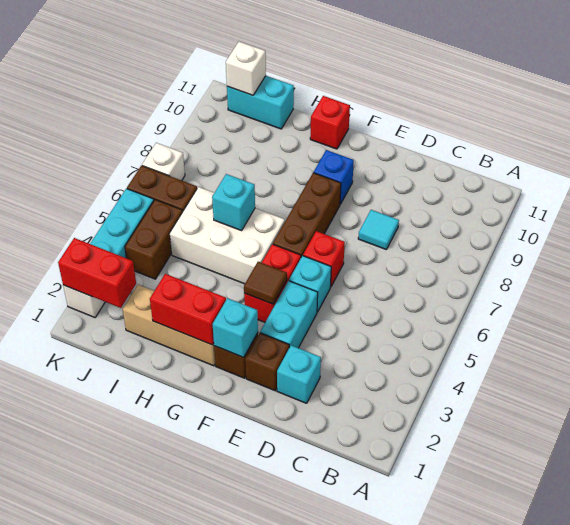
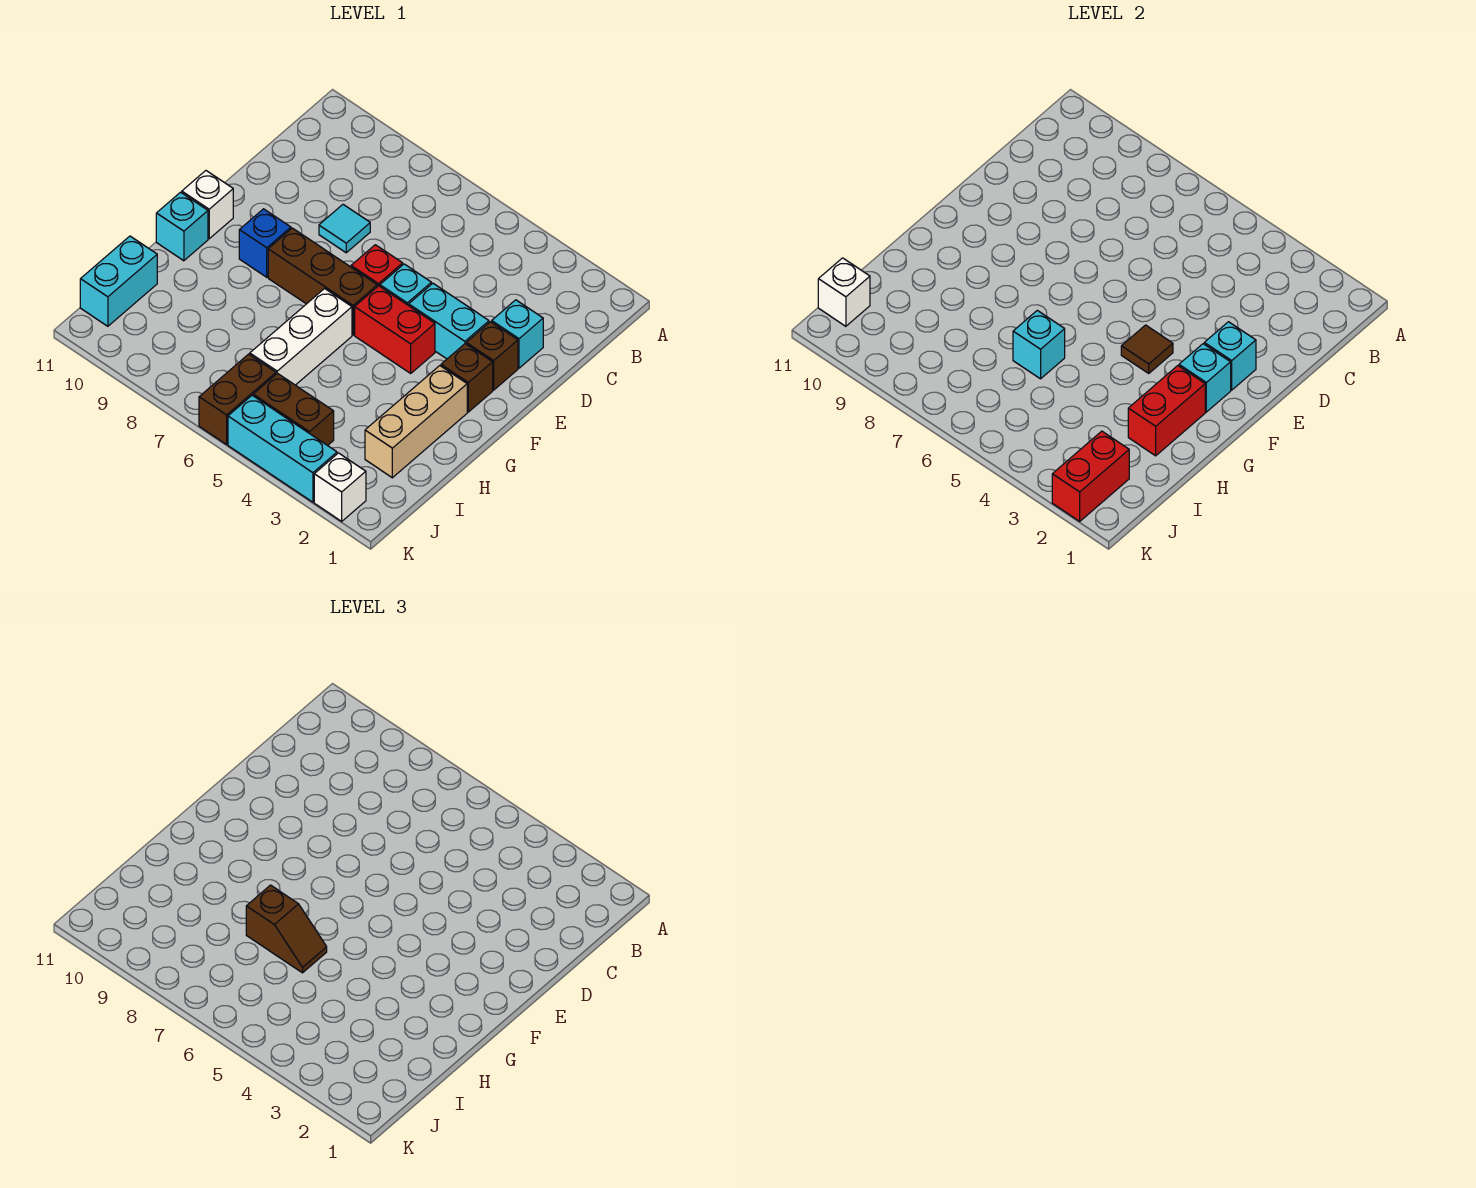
none -> cyan 1x1 brick [1204,322,1256,390]
white 2x3 brick [170,187,285,284] -> white 1x3 brick [250,289,352,385]
red 1x1 brick [310,96,350,149] -> cyan 1x1 brick [156,192,208,261]
none -> brown 1x2 slope [246,885,327,973]
white 1x1 brick [142,143,185,180] -> white 1x1 brick moved to [182,171,233,239]

